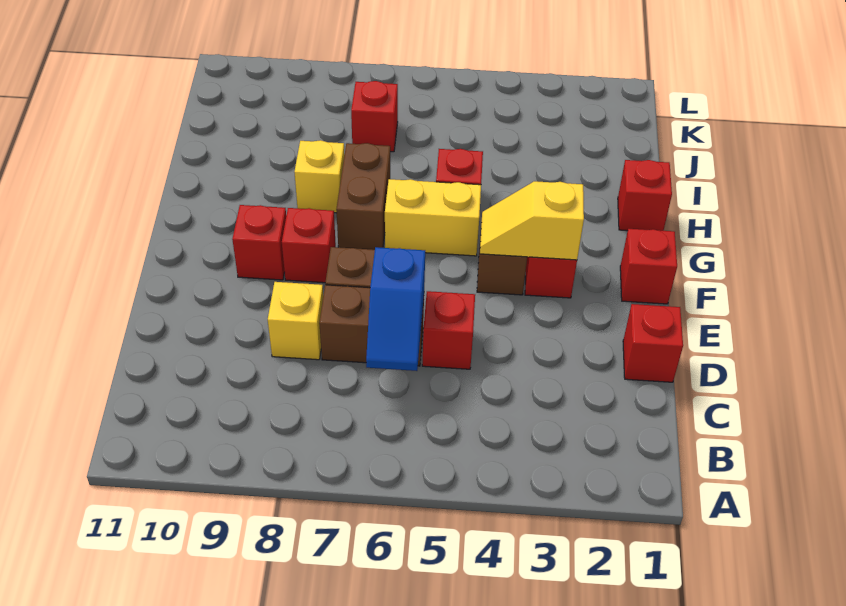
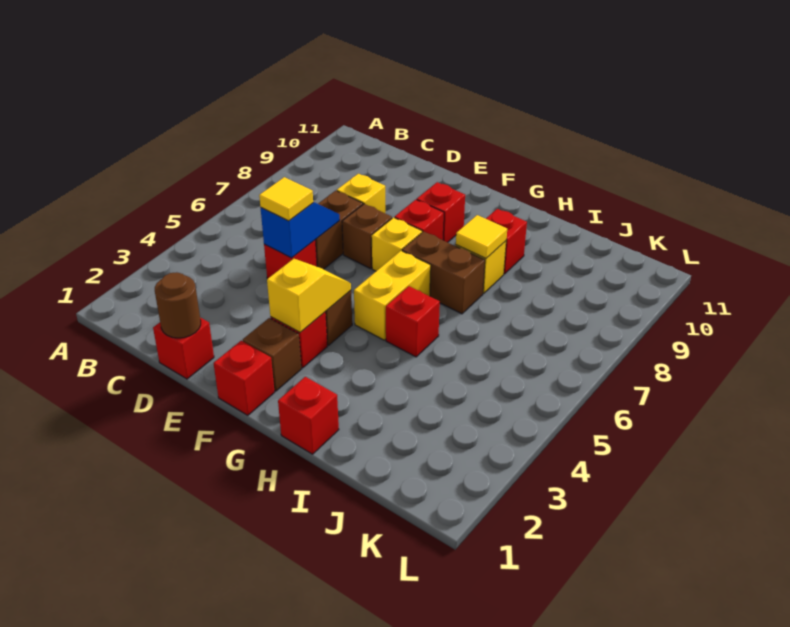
blue 1x2 slope [366,247,425,371] -> blue 1x2 slope turned to [261,202,340,258]
none -> brown 1x1 round brick [155,272,201,338]
none -> yellow 1x1 tile [259,177,313,221]
none -> brown 1x1 brick [243,318,301,391]
none -> yellow 1x1 brick [372,217,422,271]
none -> yellow 1x1 tile [456,215,507,259]
red 1x1 brick [351,81,398,152] -> red 1x1 brick moved to [486,209,527,274]

